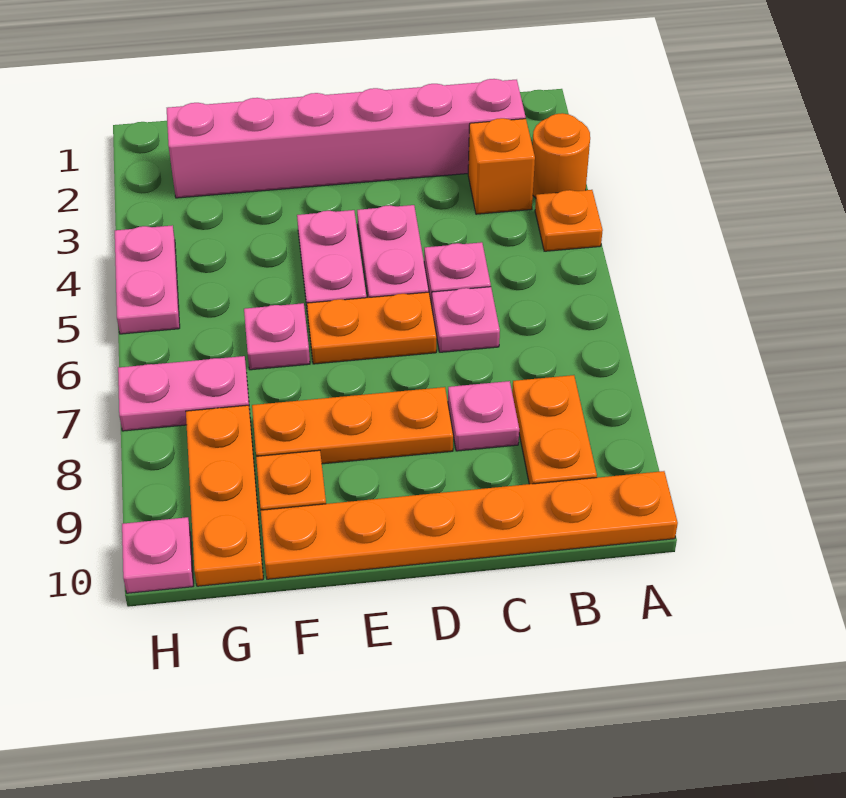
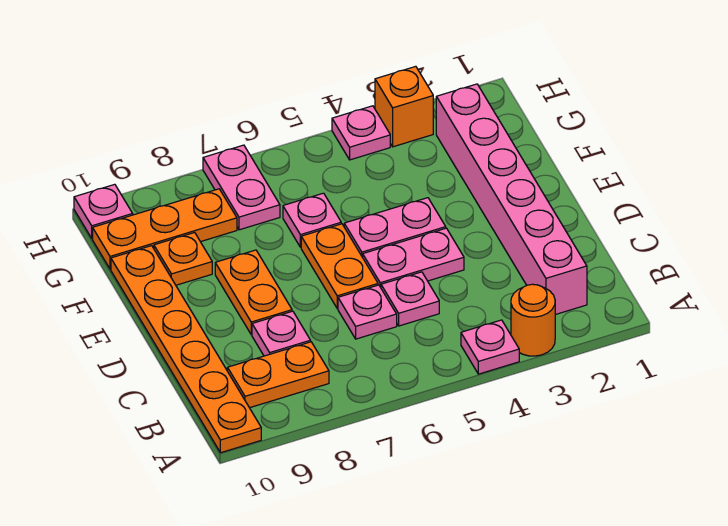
orange 1x1 plate [535,190,603,251] -> pink 1x1 plate [461,320,519,374]
orange 1x1 brick [468,118,535,214] -> orange 1x1 brick moved to [375,66,433,147]
orange 1x3 plate [252,387,453,464] -> orange 1x2 plate [215,250,292,335]
pink 1x2 plate [115,225,180,334] -> pink 1x1 plate [332,106,390,160]

